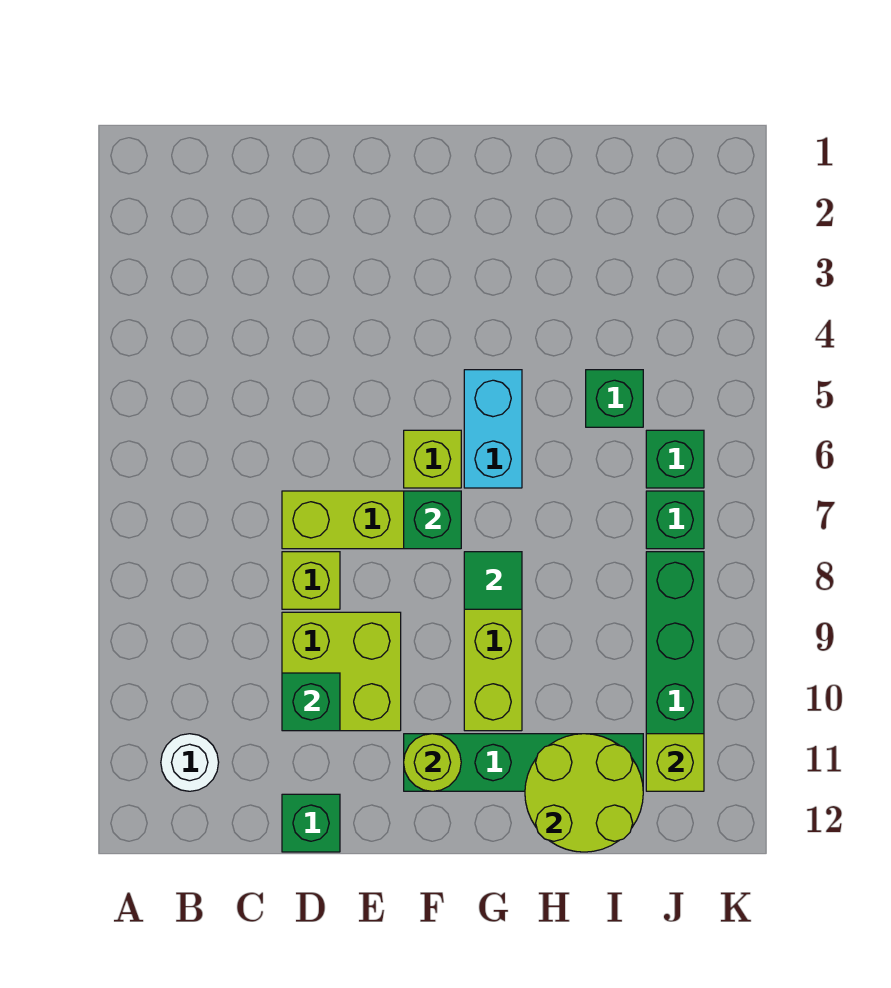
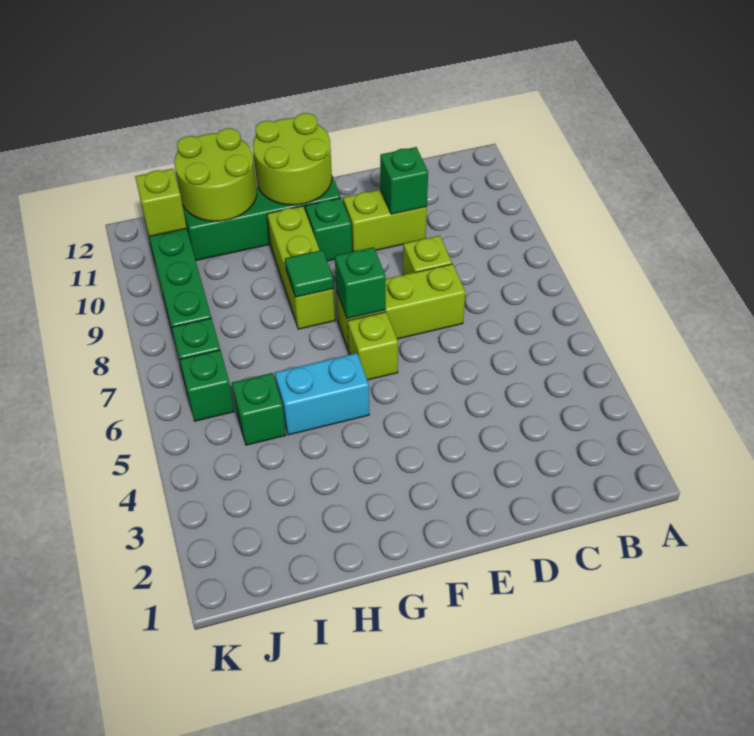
white 1x1 round brick [161,734,219,791] -> none
lime 2x2 brick [282,612,401,731] -> lime 1x2 brick [343,190,427,252]
green 1x1 brick [282,794,340,852] -> green 1x1 brick moved to [305,198,352,261]
lime 1x1 round brick [404,734,461,791] -> lime 2x2 round brick [253,113,332,205]
cyan 1x2 brick [464,370,522,488] -> cyan 1x2 brick turned to [275,353,369,435]

